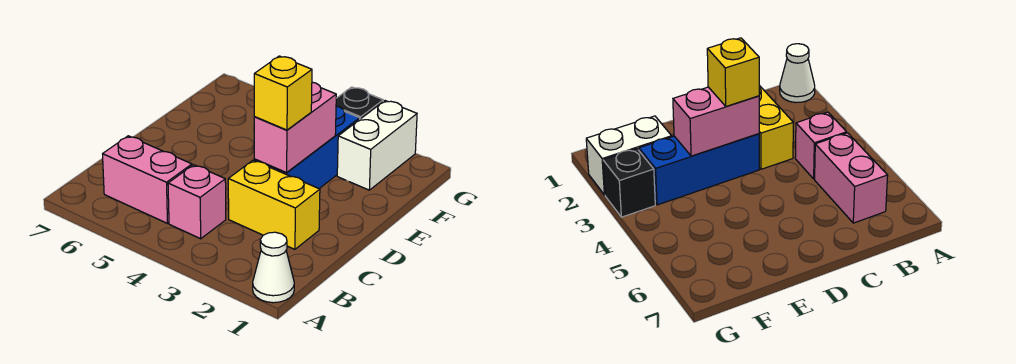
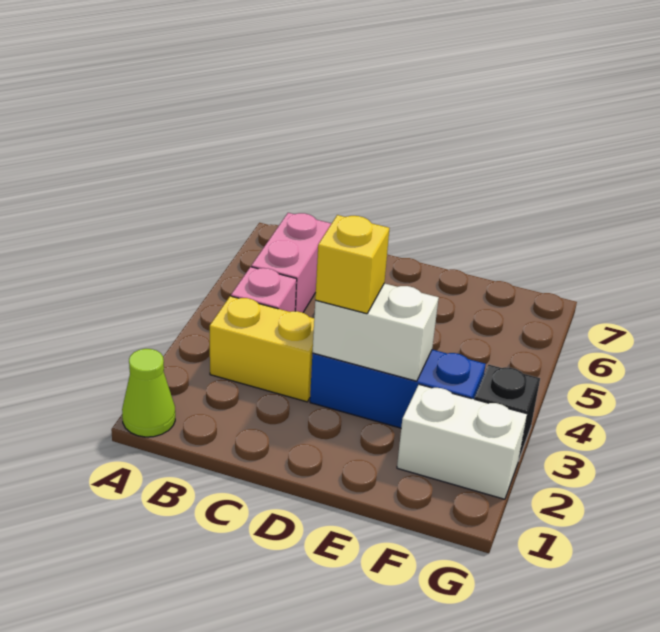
white 1x1 cone [253,232,294,303] -> lime 1x1 cone [122,349,175,437]
yellow 1x2 brick [228,160,320,249] -> yellow 1x2 brick turned to [210,296,314,402]
pink 1x2 brick [254,82,336,173] -> white 1x2 brick [313,283,439,381]

